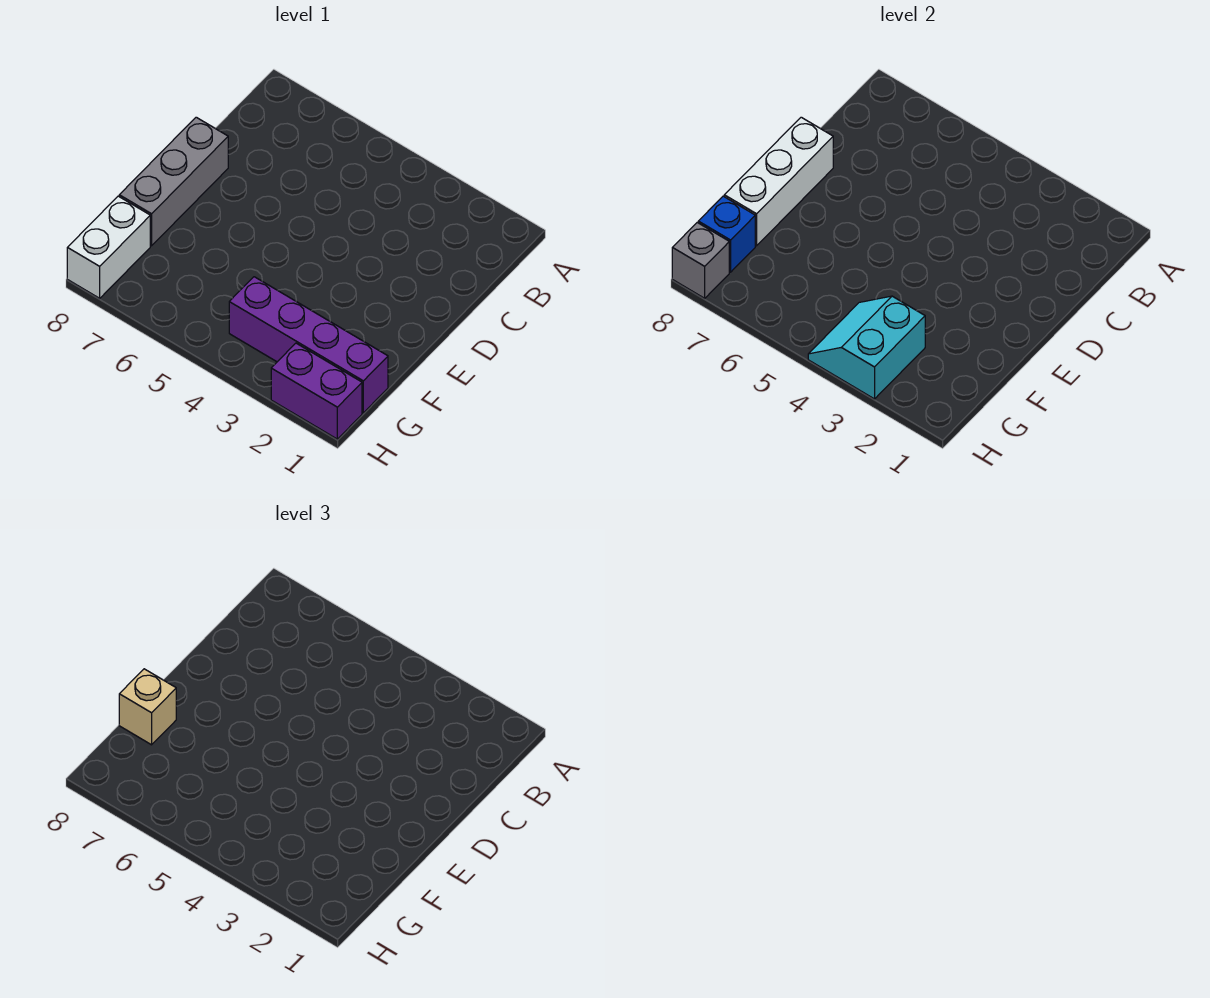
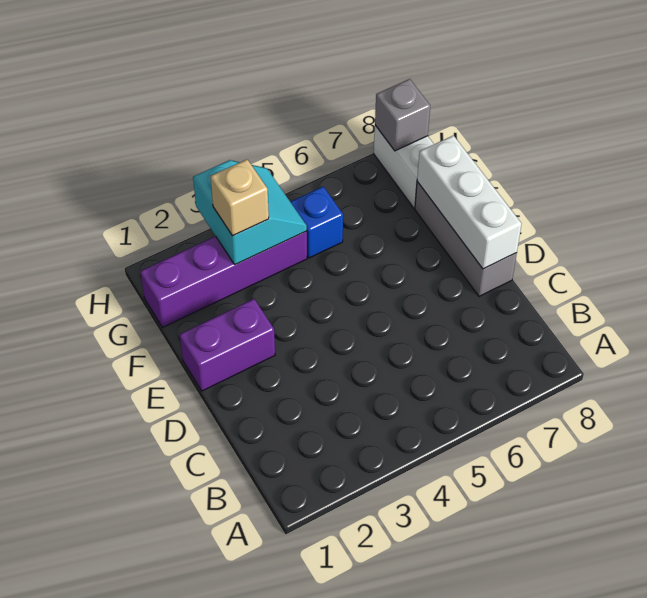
tan 1x1 brick [119,669,176,745] -> tan 1x1 brick moved to [210,160,269,236]
blue 1x1 brick [698,196,755,272] -> blue 1x1 brick moved to [290,187,343,258]
purple 1x2 brick [271,343,362,439] -> purple 1x2 brick moved to [180,299,275,391]

